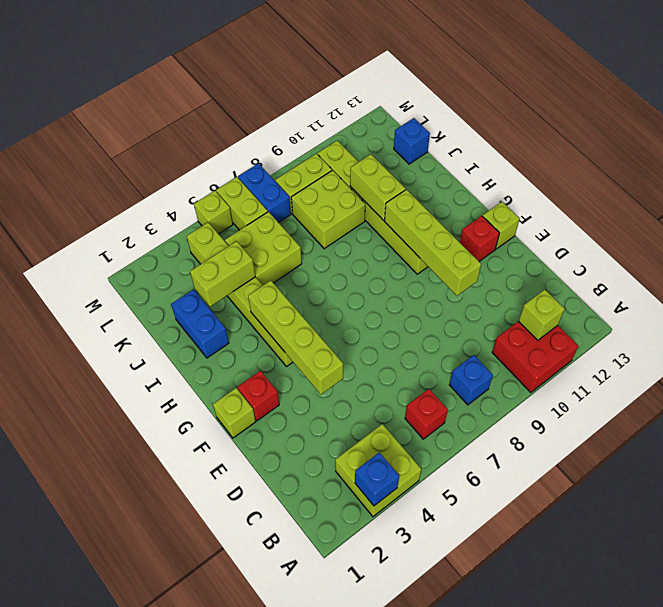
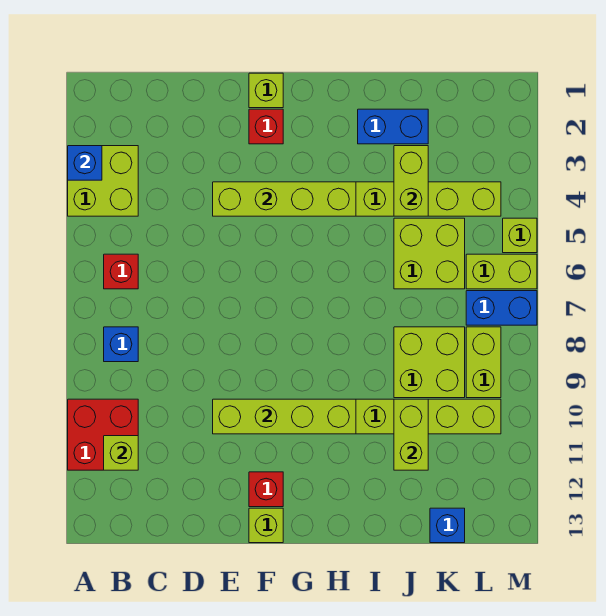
lime 1x2 brick [350,154,405,221] -> lime 1x2 brick turned to [394,399,428,470]

